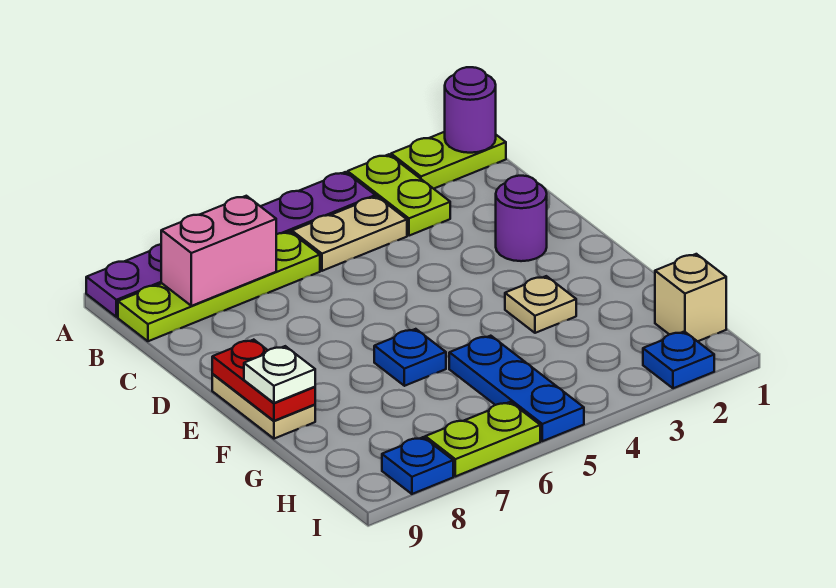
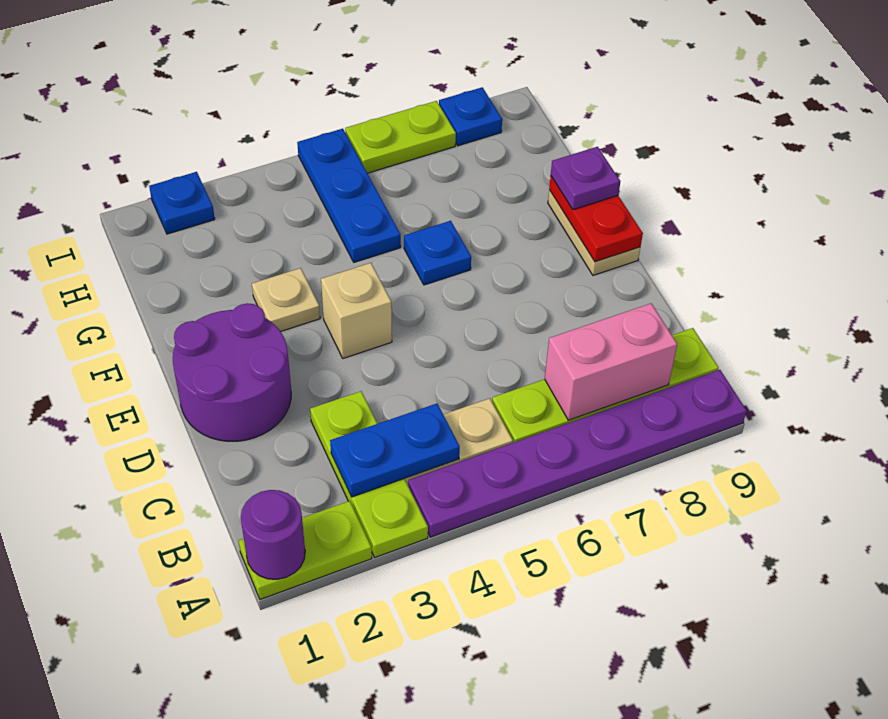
lime 1x2 plate [348,154,450,236] -> lime 1x3 plate [310,391,428,557]
none -> blue 1x2 plate [330,404,460,497]
purple 1x1 round brick [496,176,547,261] -> purple 2x2 round brick [173,303,291,441]
white 1x1 plate [244,346,315,403] -> purple 1x1 plate [551,147,620,210]
tan 1x1 brick [655,254,726,341] -> tan 1x1 brick moved to [321,263,392,358]

